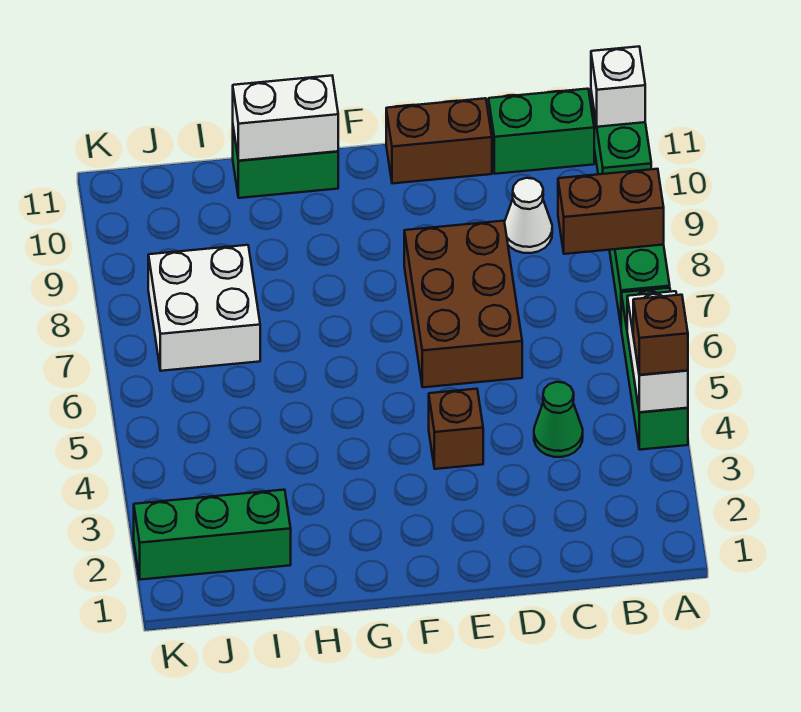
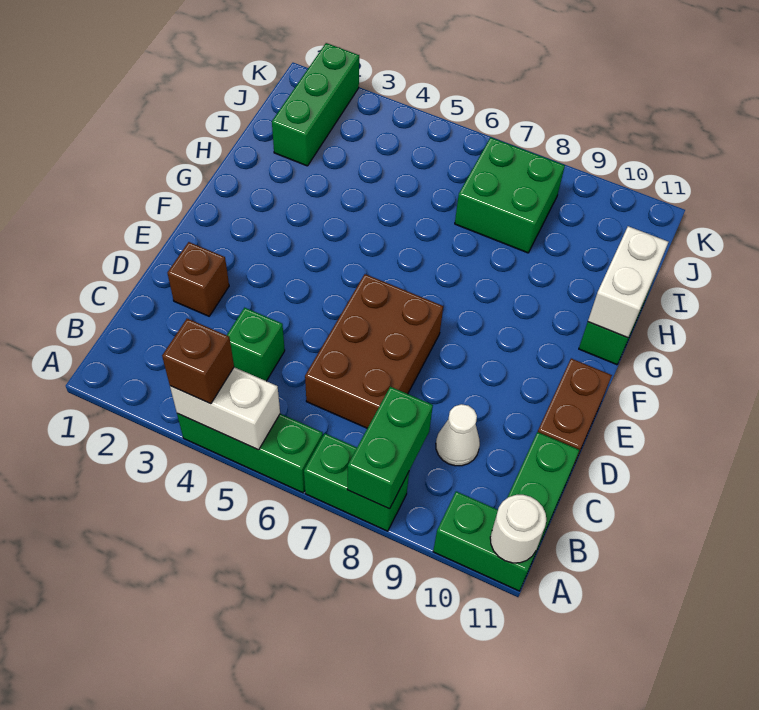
brown 1x2 brick [558,169,664,254] -> green 1x2 brick [347,387,433,509]
white 1x1 brick [591,47,645,127] -> white 1x1 round brick [490,495,546,563]
green 1x1 cone [534,382,583,457] -> green 1x1 brick [227,308,285,381]
brown 2x3 brick [404,221,522,387] -> brown 2x3 brick turned to [305,274,443,428]
brown 1x1 brick [429,389,483,469] -> brown 1x1 brick moved to [168,242,229,316]
white 2x2 brick [148,245,260,371] -> green 2x2 brick [455,137,565,253]

